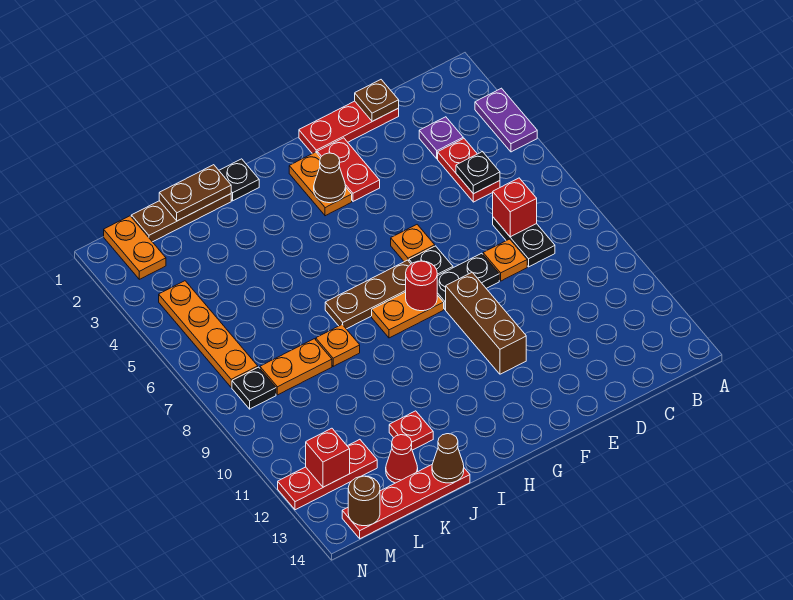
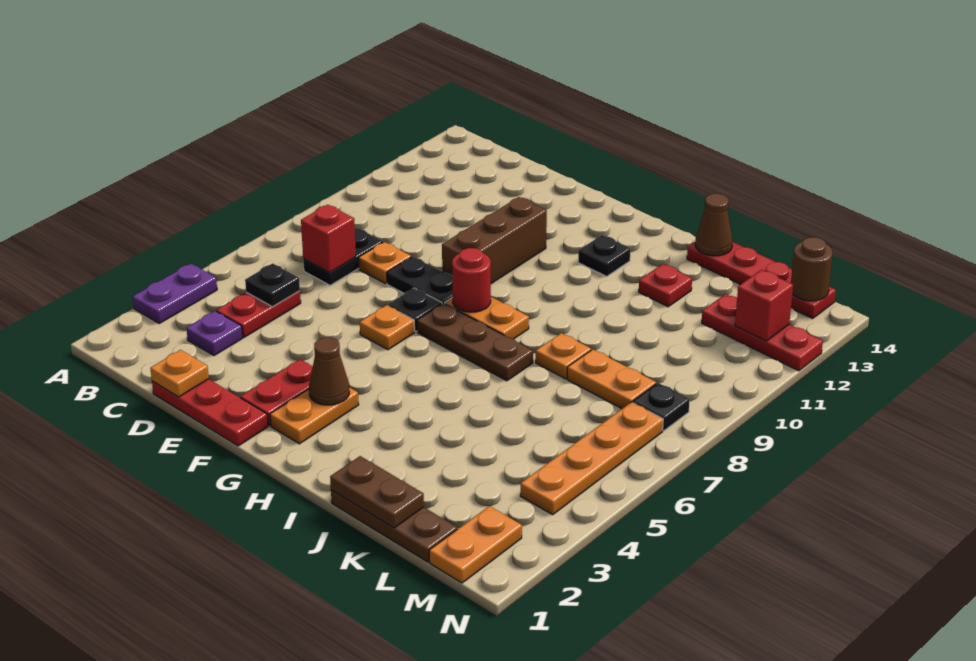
brown 1x1 plate [355,80,399,121] -> orange 1x1 plate [150,350,209,397]
black 1x1 plate [219,159,259,201] -> black 1x1 plate moved to [578,235,631,276]
red 1x1 cone [386,435,418,483] -> none

